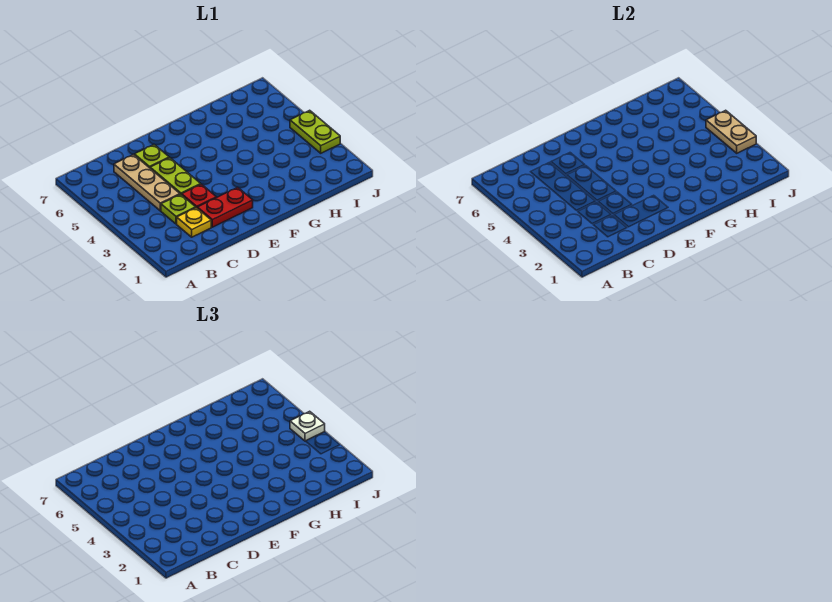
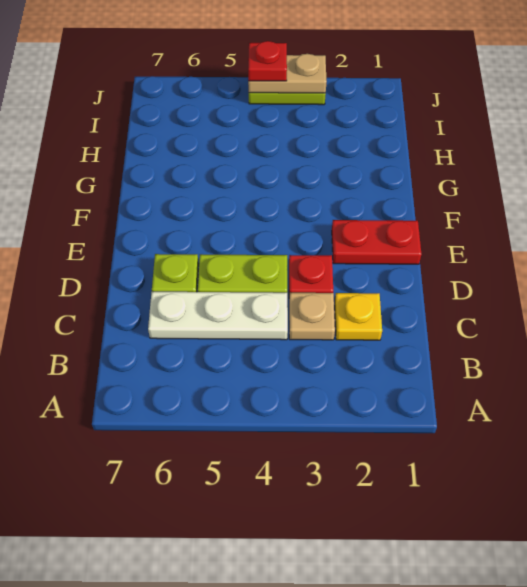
lime 1x1 plate [161,194,196,224] -> tan 1x1 plate [289,293,335,340]
tan 1x3 plate [114,155,180,211] -> white 1x3 plate [148,292,288,340]
red 1x2 plate [197,187,253,227] -> red 1x2 plate turned to [332,220,421,264]
white 1x1 plate [290,411,325,441] -> red 1x1 plate [248,41,287,81]

